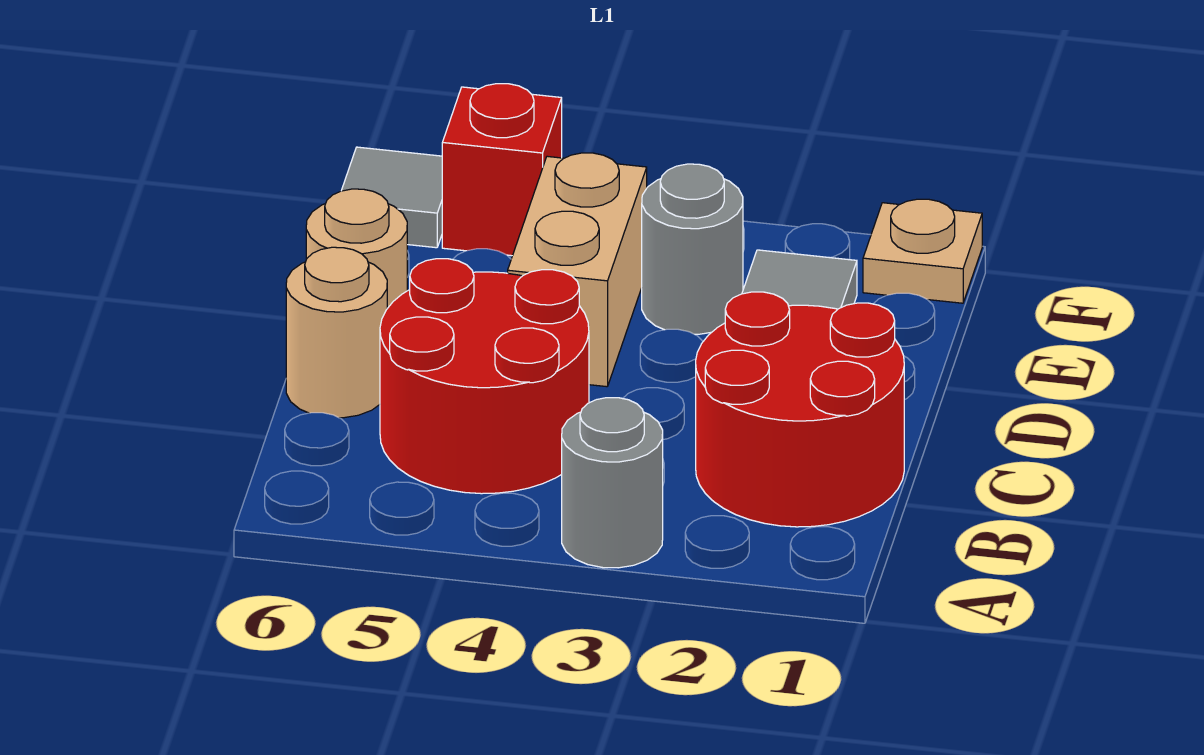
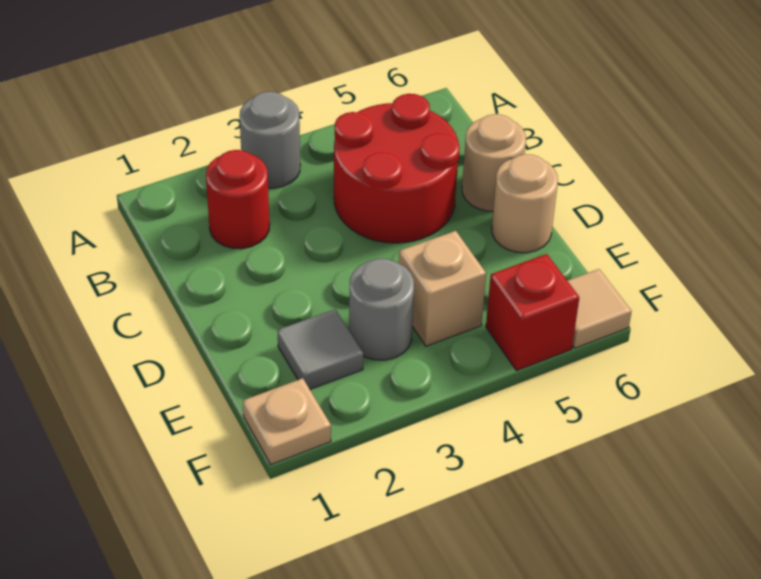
red 2x2 round brick [696,292,904,527] -> red 1x1 round brick [206,150,270,249]
tan 1x2 brick [508,153,647,387] -> tan 1x1 brick [399,231,486,346]
grey 1x1 tile [341,147,442,248] -> tan 1x1 tile [567,269,632,348]

